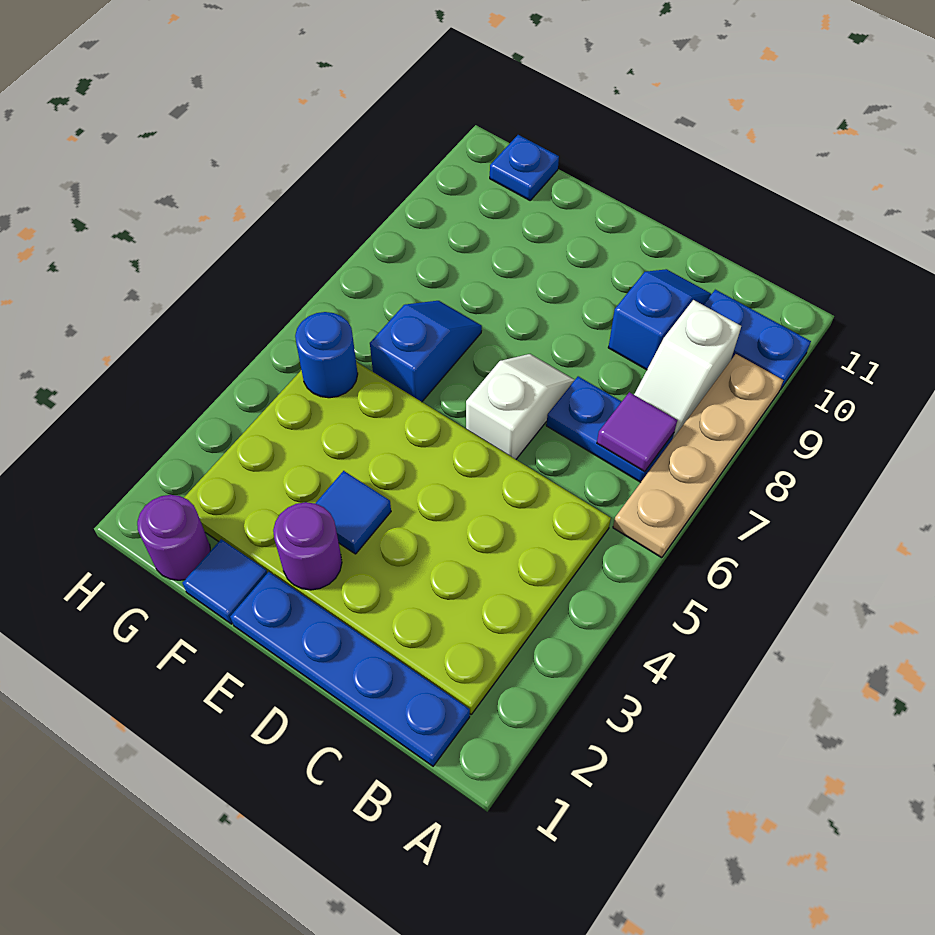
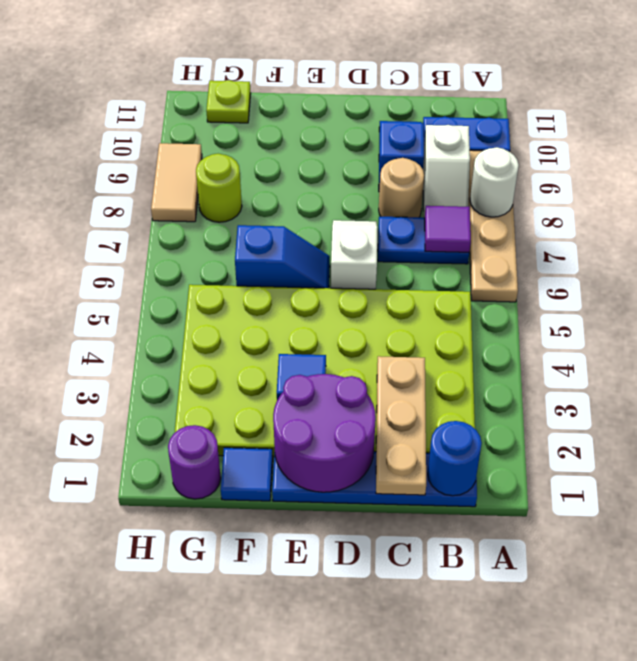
none -> white 1x1 round brick [470,147,519,217]
none -> tan 1x3 plate [376,356,426,495]
none -> tan 1x1 round brick [379,158,424,217]
purple 1x1 round brick [273,502,342,590] -> purple 2x2 round brick [273,374,376,492]
blue 1x2 slope [370,301,482,402] -> blue 1x2 slope turned to [235,225,330,288]
blue 1x1 round brick [295,312,358,398] -> blue 1x1 round brick moved to [428,421,482,496]
none -> lime 1x1 round brick [196,154,242,222]
blue 1x1 plate [490,135,559,200] -> lime 1x1 plate [206,80,251,123]
none -> tan 1x2 tile [151,143,202,222]

